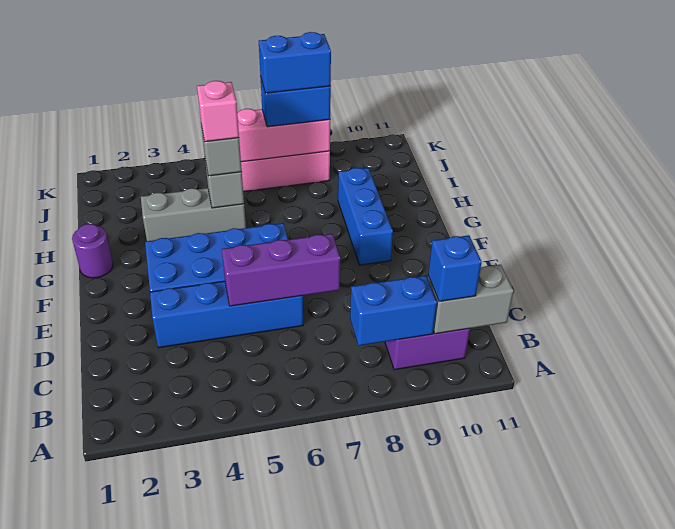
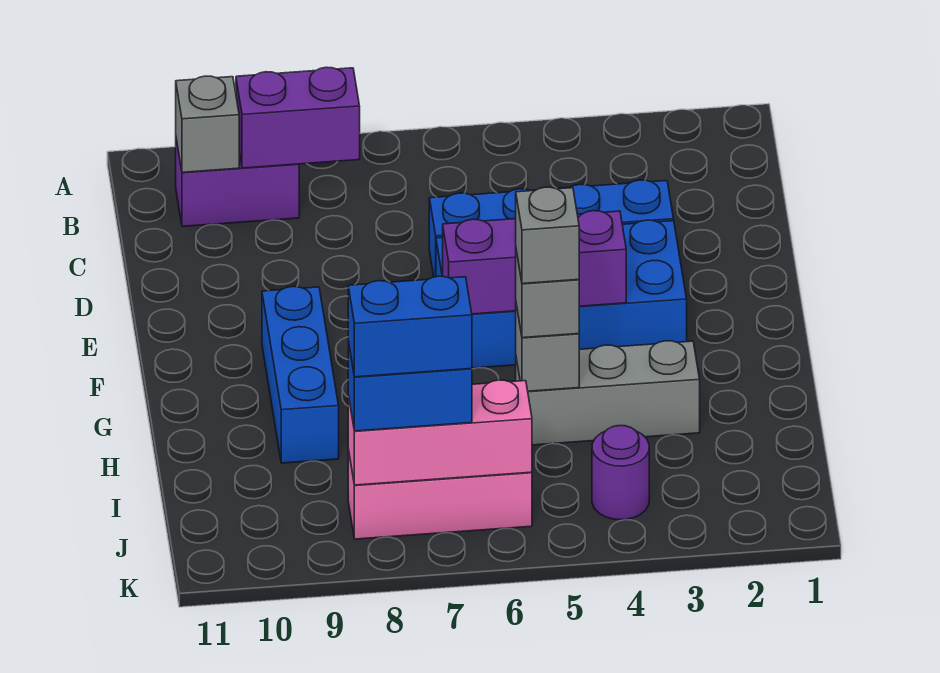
blue 1x2 brick [350,276,437,346] -> purple 1x2 brick [236,67,360,168]
grey 1x2 brick [428,265,514,334] -> grey 1x1 brick [176,76,239,172]
blue 1x1 brick [428,235,482,302] -> none
purple 1x3 brick [222,234,340,306] -> purple 1x3 brick moved to [443,211,626,314]
purple 1x1 round brick [72,224,113,278] -> purple 1x1 round brick moved to [592,426,649,520]
pink 1x1 brick [197,81,239,142] -> grey 1x1 brick [516,187,579,284]

